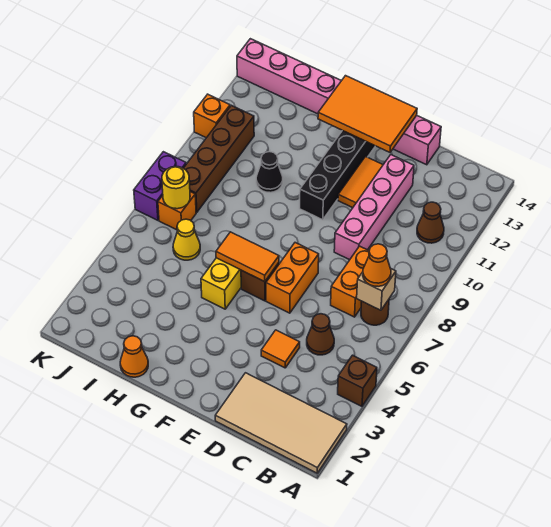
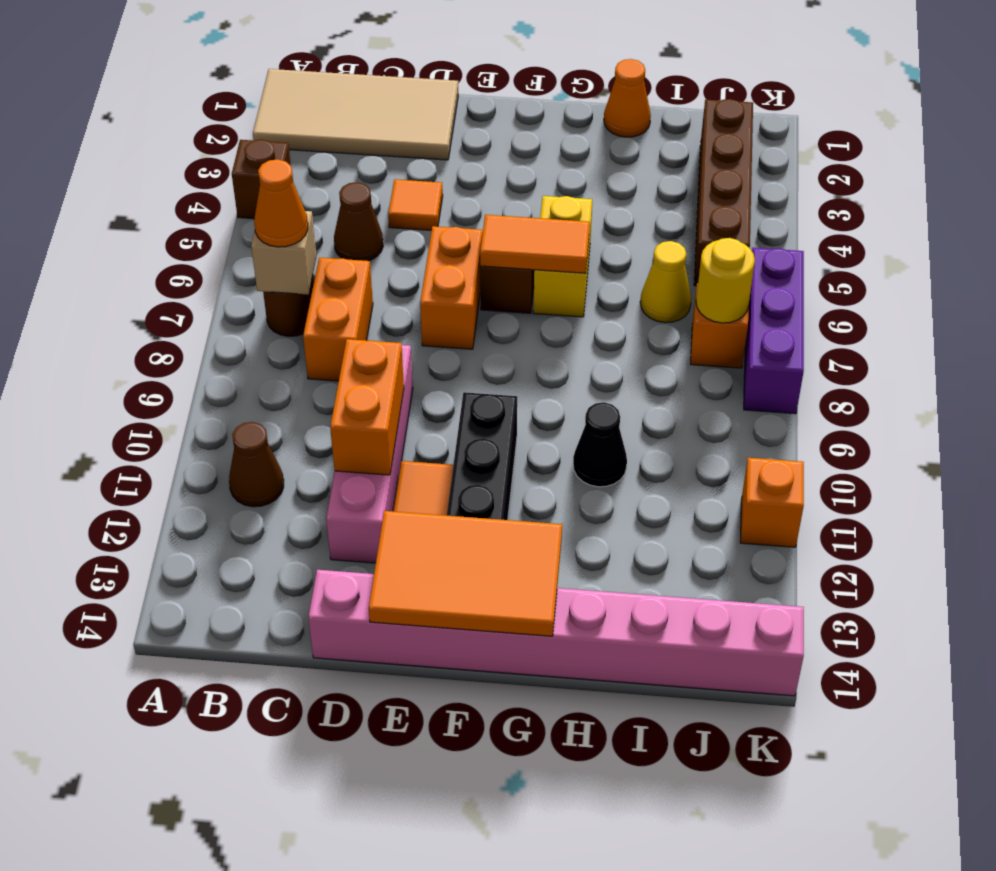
none -> orange 1x2 brick [330,339,404,475]
brown 1x4 brick [184,105,254,212] -> brown 1x4 brick moved to [694,99,753,286]
purple 1x2 brick [134,152,186,220] -> purple 1x3 brick [744,248,804,414]

